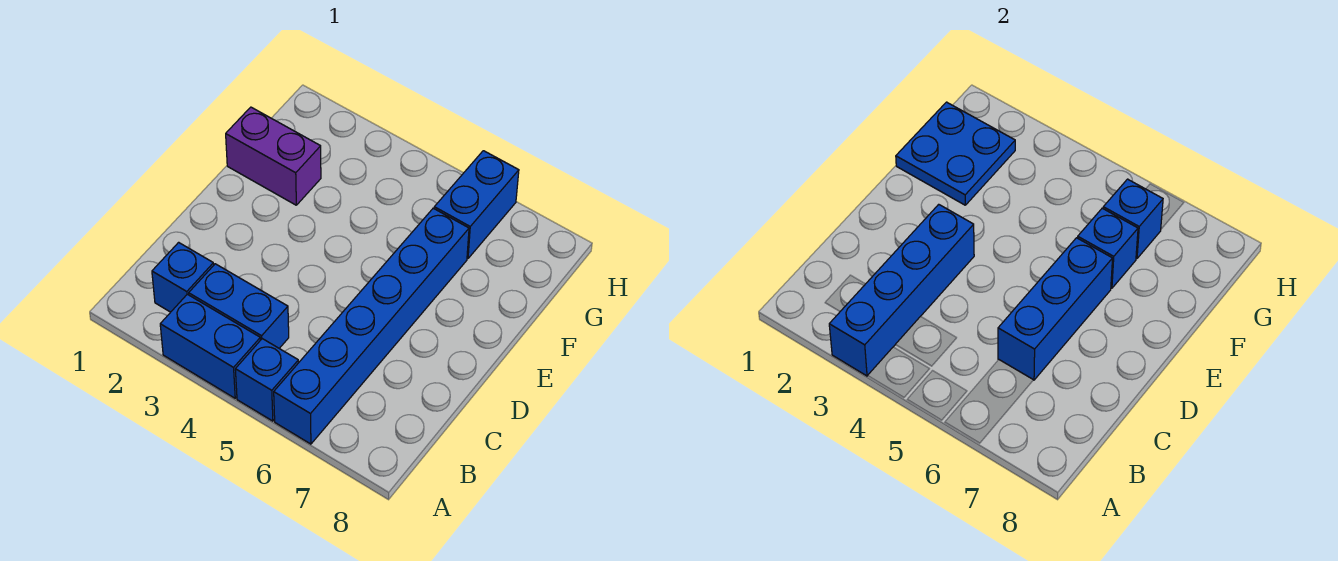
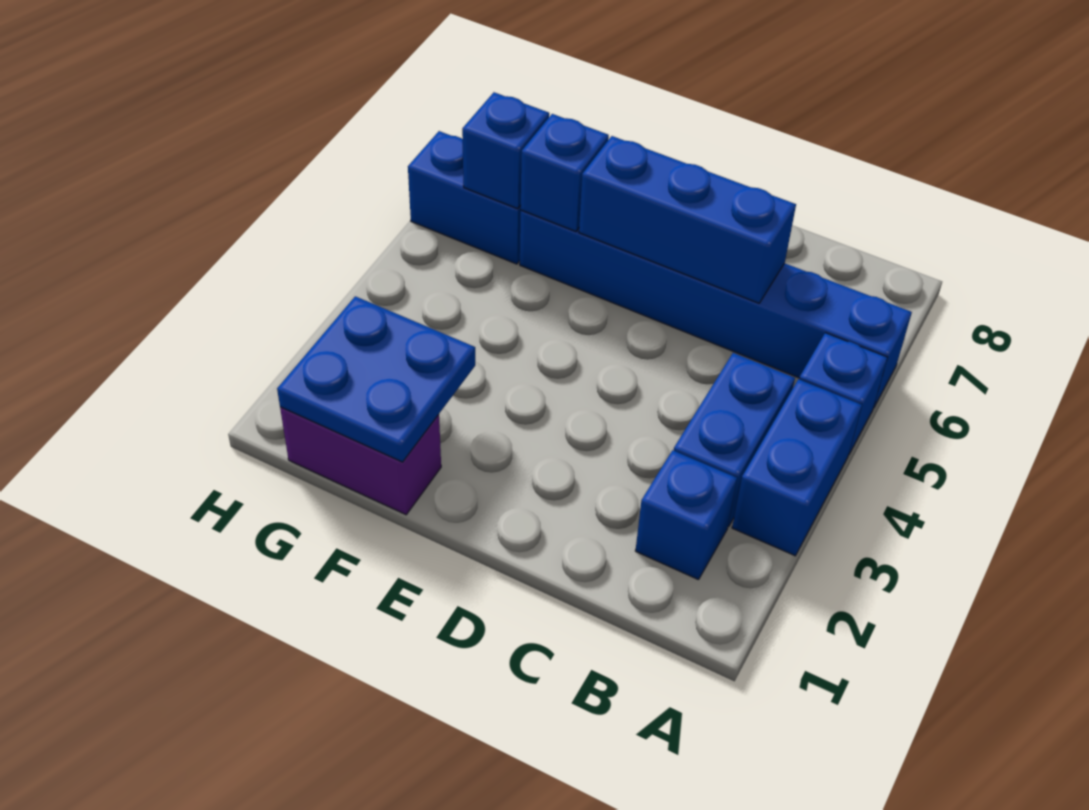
blue 1x4 brick [829,204,974,376] -> none
purple 1x2 brick [226,107,321,205] -> purple 1x2 brick turned to [280,407,441,515]

